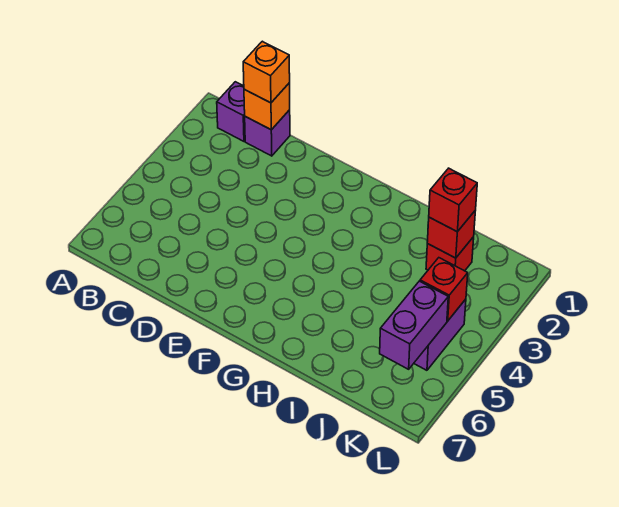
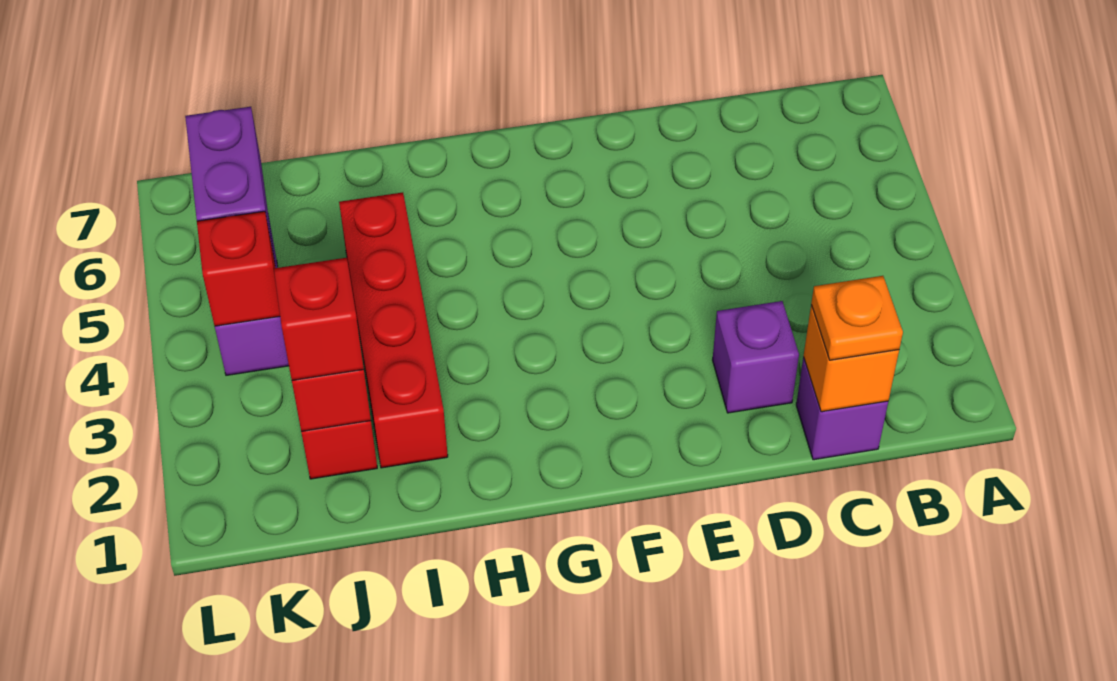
purple 1x1 brick [217,82,245,141] -> purple 1x1 brick moved to [713,301,799,413]
orange 1x1 brick [243,41,290,103] -> orange 1x1 plate [811,276,903,360]
none -> red 1x4 brick [339,192,448,468]

